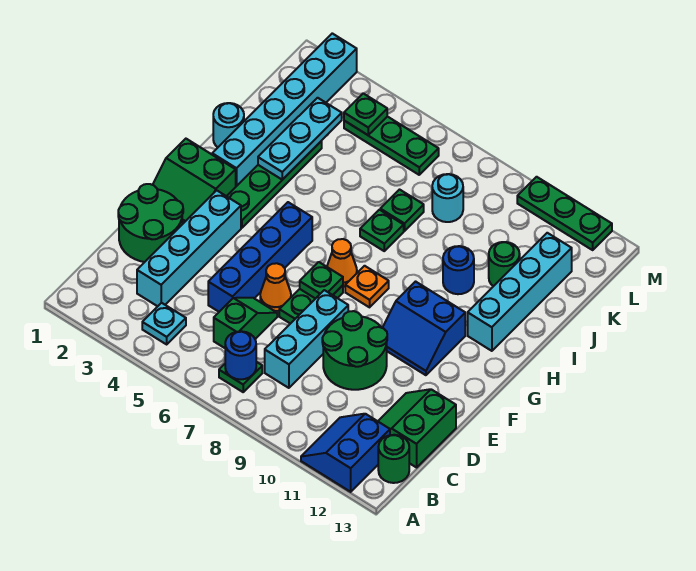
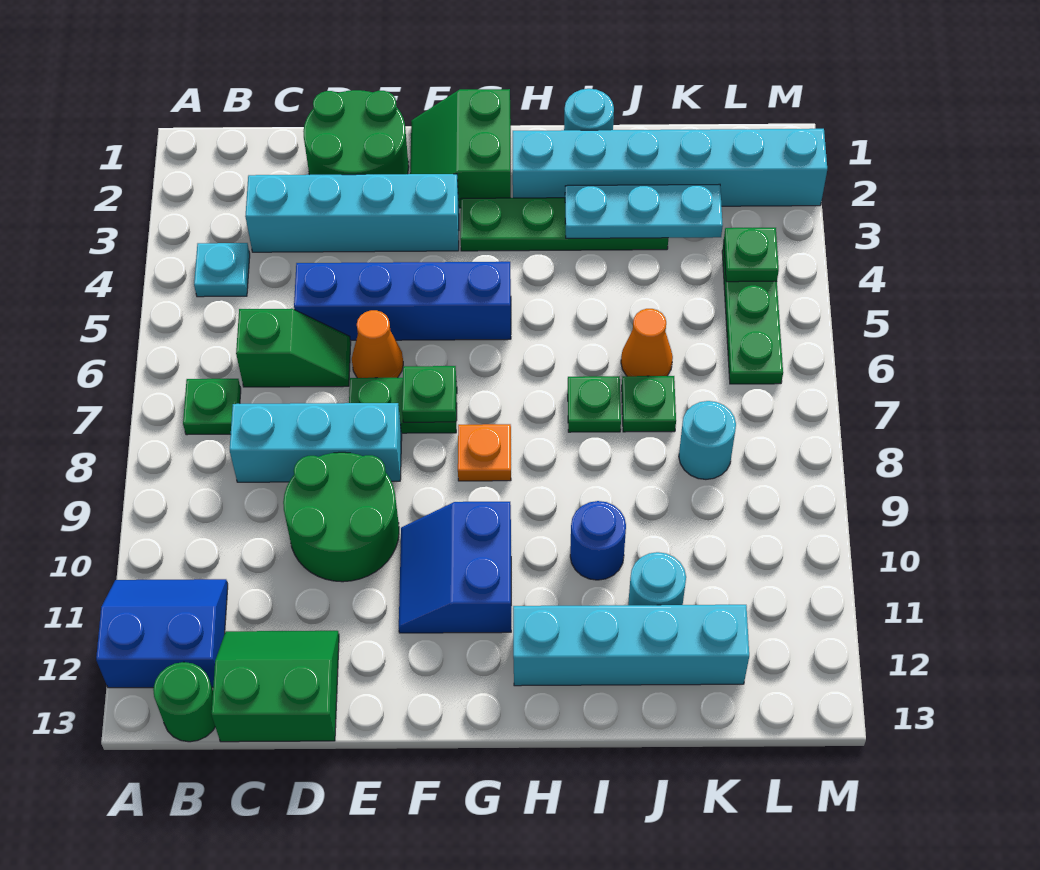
blue 1x1 round brick [225,331,256,379] -> none
orange 1x1 cone [327,239,357,287] -> orange 1x1 cone moved to [621,309,673,376]
green 1x1 round brick [489,242,520,286] -> cyan 1x1 round brick [628,552,686,605]
green 1x3 plate [517,177,612,250] -> none

